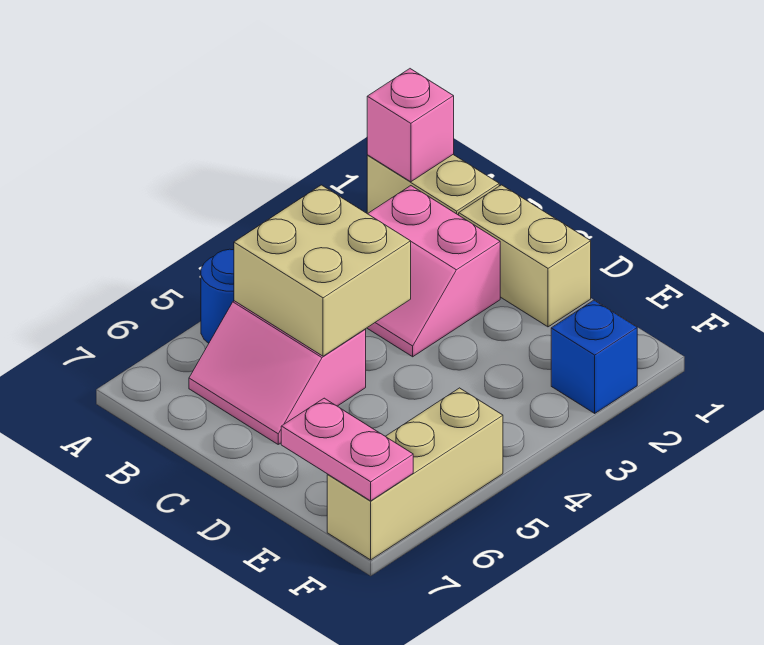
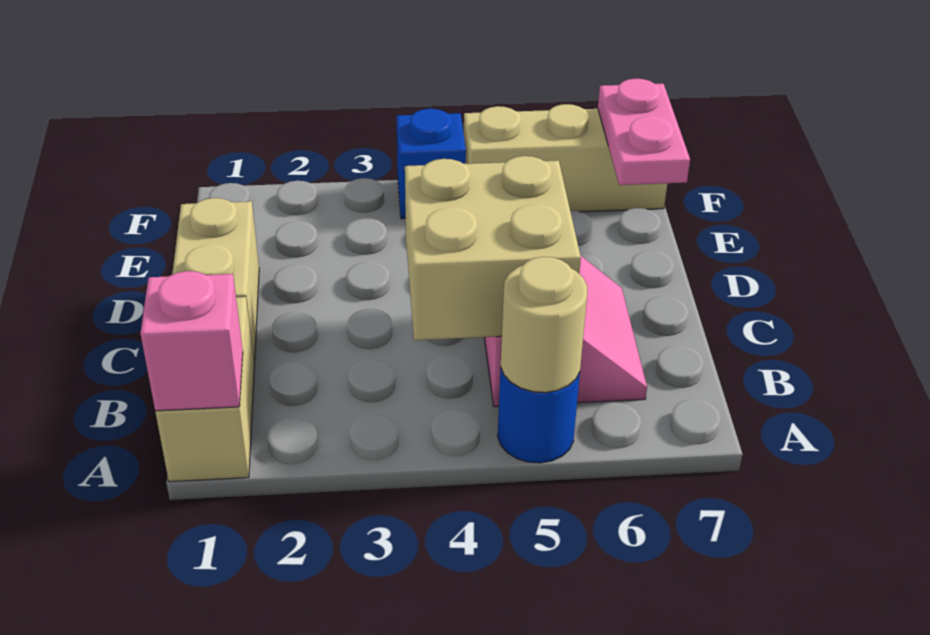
none -> tan 1x1 round brick [501,257,587,393]
pink 2x2 slope [367,186,500,357] -> none
blue 1x1 brick [551,300,637,413] -> blue 1x1 brick moved to [396,109,466,219]

